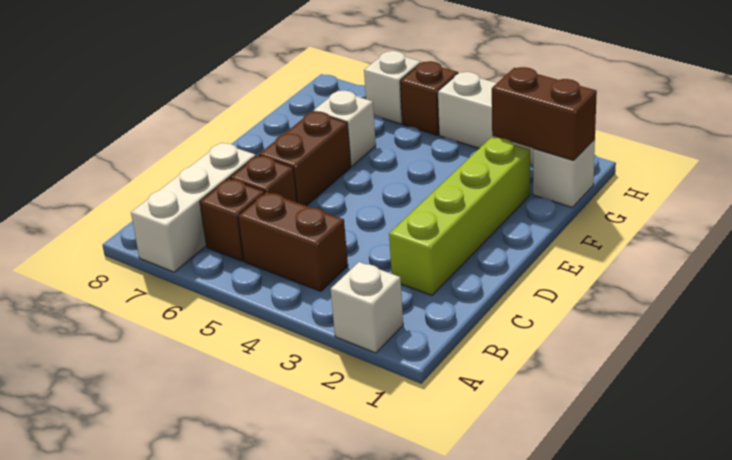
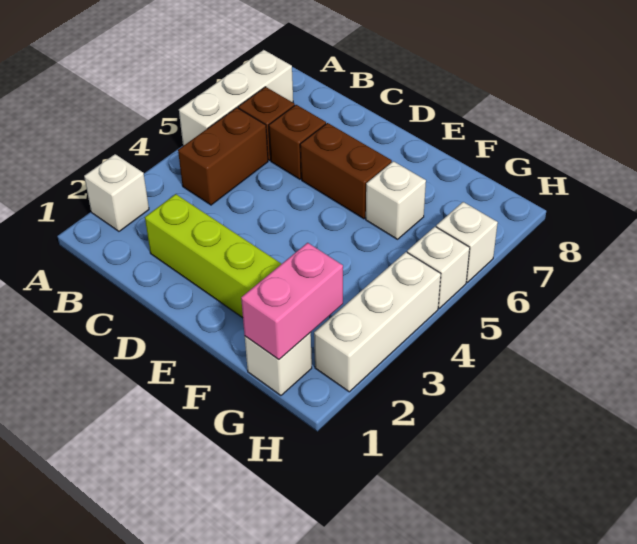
white 1x3 brick [131,143,256,272] -> white 1x3 brick turned to [179,50,293,146]
brown 1x2 brick [492,67,597,160] -> pink 1x2 brick [241,243,343,359]
brown 1x1 brick [400,61,458,135] -> white 1x1 brick [407,227,470,308]

